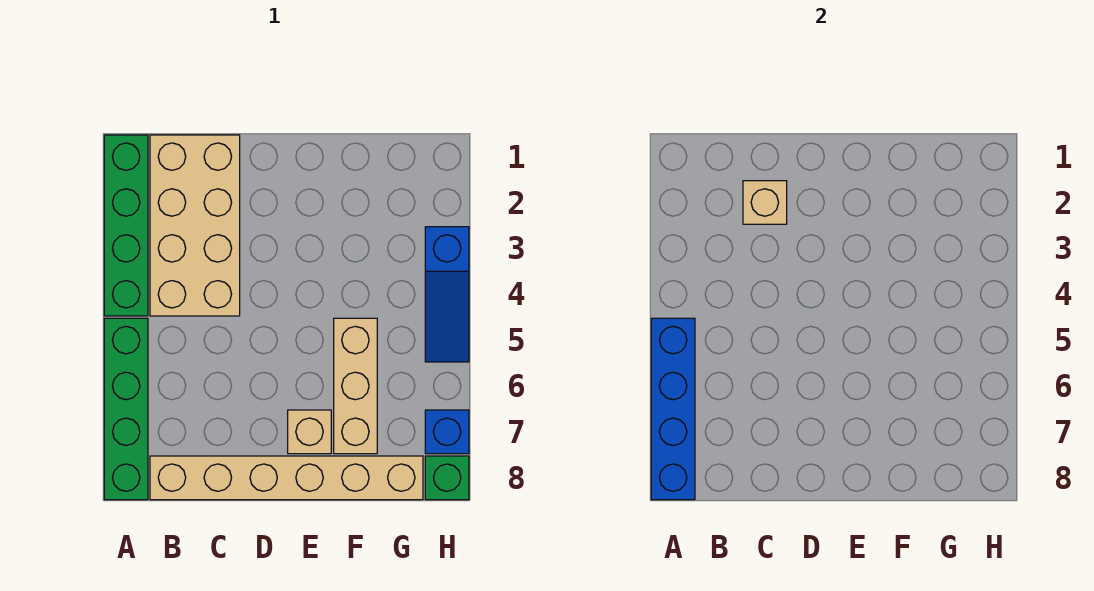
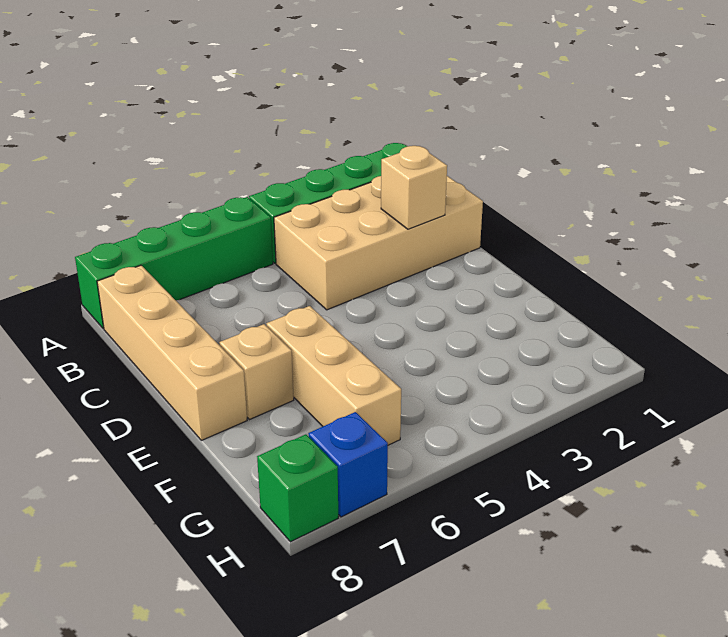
blue 1x4 brick [651,318,695,500] -> none
tan 1x6 brick [150,456,423,500] -> tan 1x4 brick [97,265,247,440]
tan 1x3 brick [334,318,377,454] -> tan 1x3 brick turned to [266,306,401,445]
blue 1x3 slope [425,227,469,362] -> none

